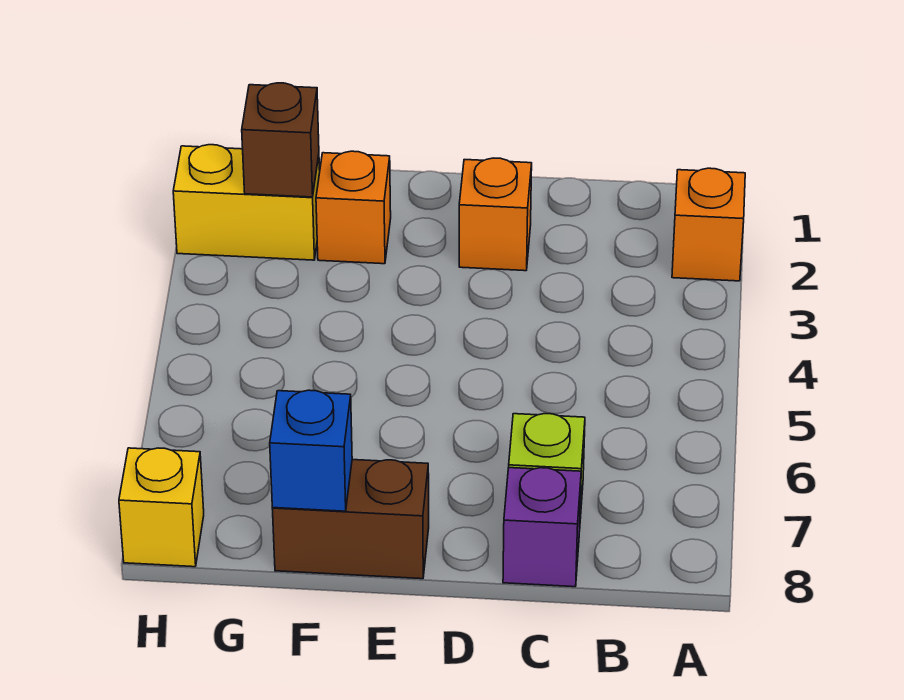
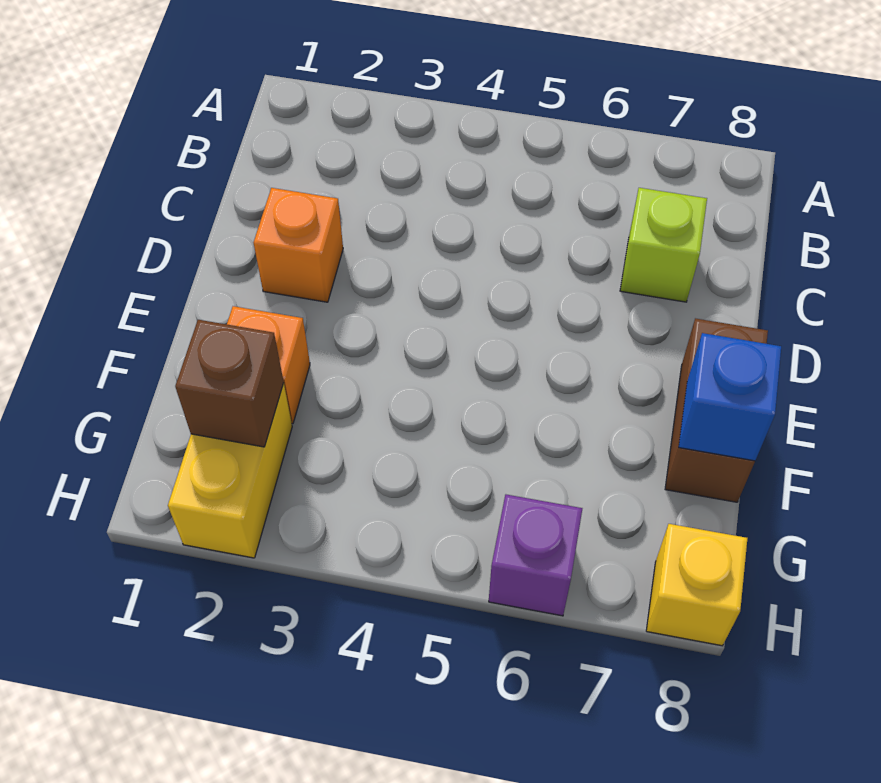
orange 1x1 brick [672,168,745,281] -> none
purple 1x1 brick [503,468,581,587] -> purple 1x1 brick moved to [489,495,582,616]

